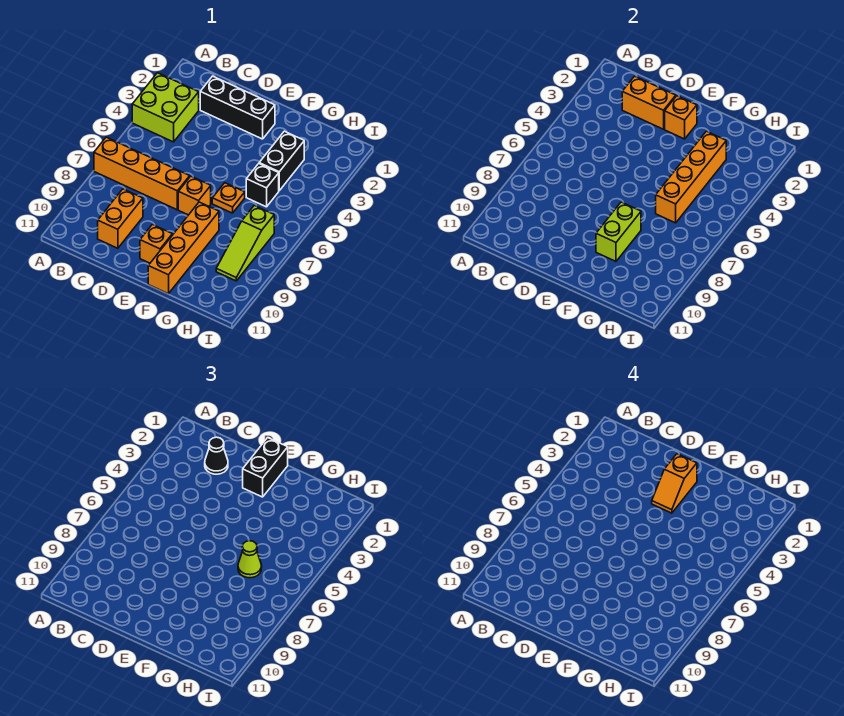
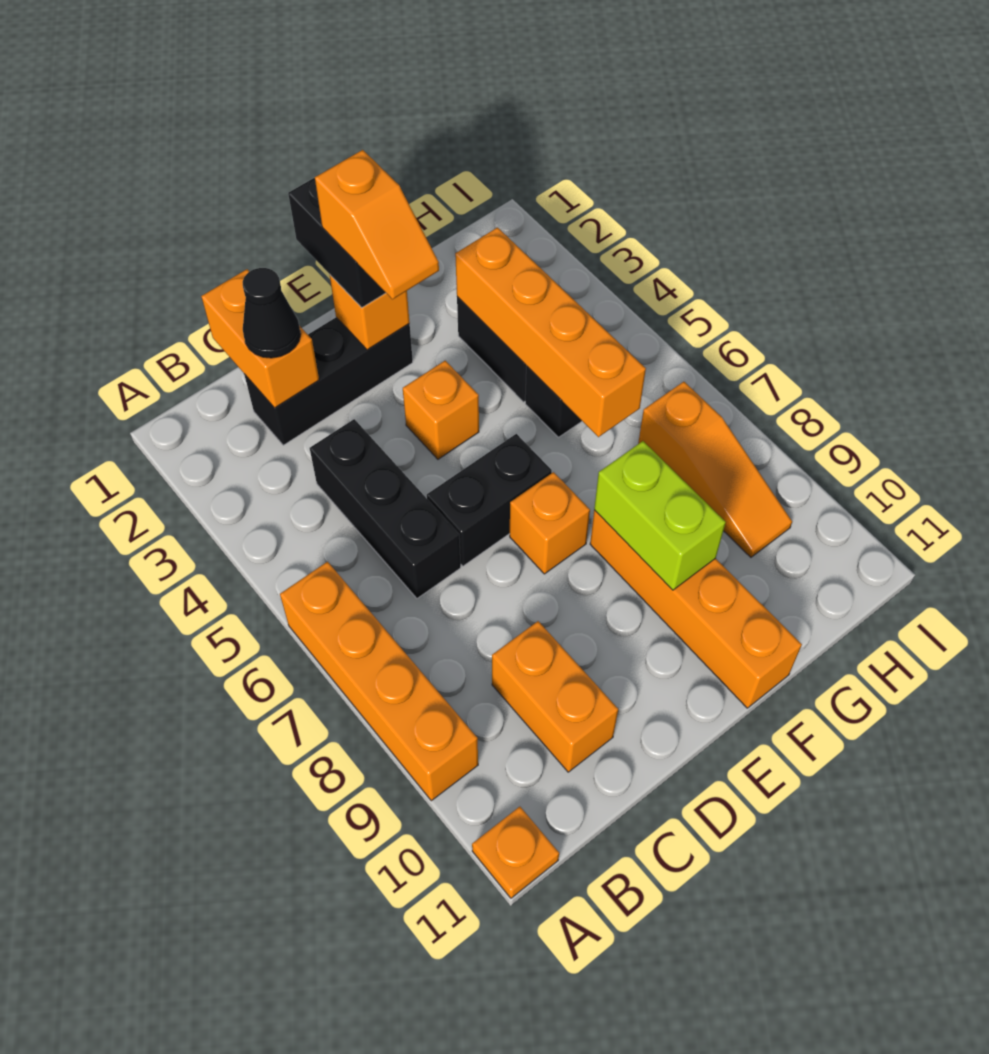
lime 2x2 brick [132,73,199,142] -> none
orange 1x4 brick [94,137,190,210] -> orange 1x4 brick turned to [280,562,478,801]
orange 1x2 brick [622,76,676,129] -> orange 1x2 brick turned to [201,269,319,408]
none -> black 1x3 brick [310,419,461,598]
none -> black 1x2 brick [427,434,552,566]
orange 1x1 brick [140,224,172,263] -> orange 1x1 brick moved to [403,361,479,459]
orange 1x1 plate [212,183,245,213] -> orange 1x1 plate moved to [472,807,559,898]
lime 1x1 cone [238,541,262,578] -> none
lime 1x3 slope [216,206,274,281] -> orange 1x3 slope [638,382,792,557]

